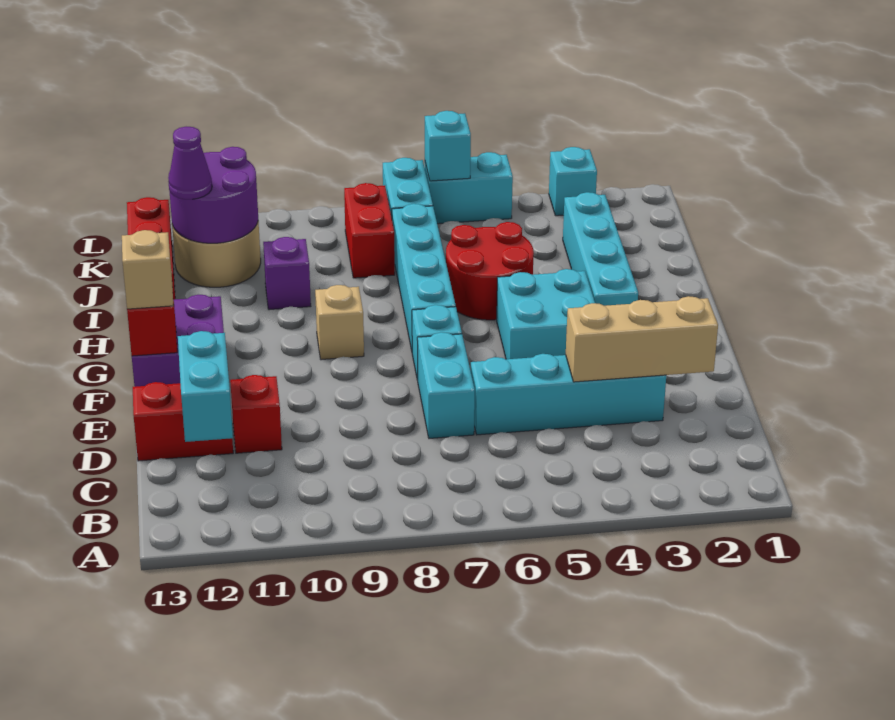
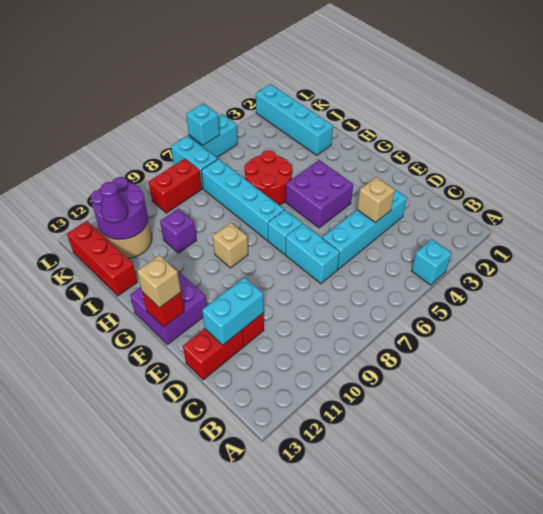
cyan 1x2 brick [178,331,233,442] -> cyan 1x2 brick turned to [202,277,264,345]
tan 1x3 brick [566,296,718,382] -> tan 1x1 brick [357,177,395,223]
cyan 2x2 brick [497,269,595,359] -> purple 2x2 brick [286,160,353,228]
cyan 1x4 brick [563,192,638,306] -> cyan 1x4 brick moved to [256,84,333,155]
red 1x2 brick [344,183,395,278] -> red 1x2 brick turned to [149,159,202,213]
cyan 1x1 brick [549,147,597,216] -> cyan 1x1 brick moved to [412,239,452,285]

